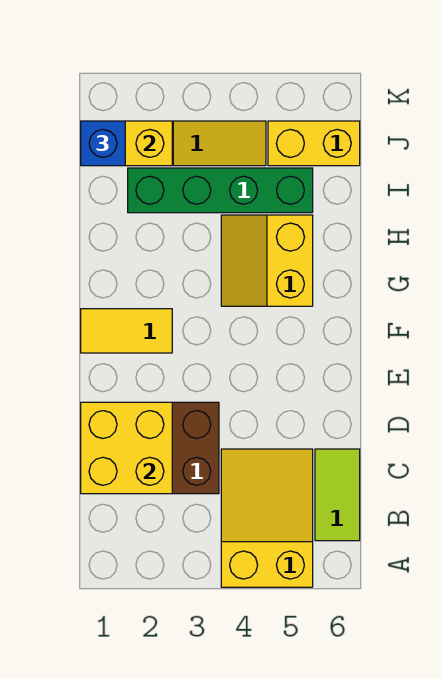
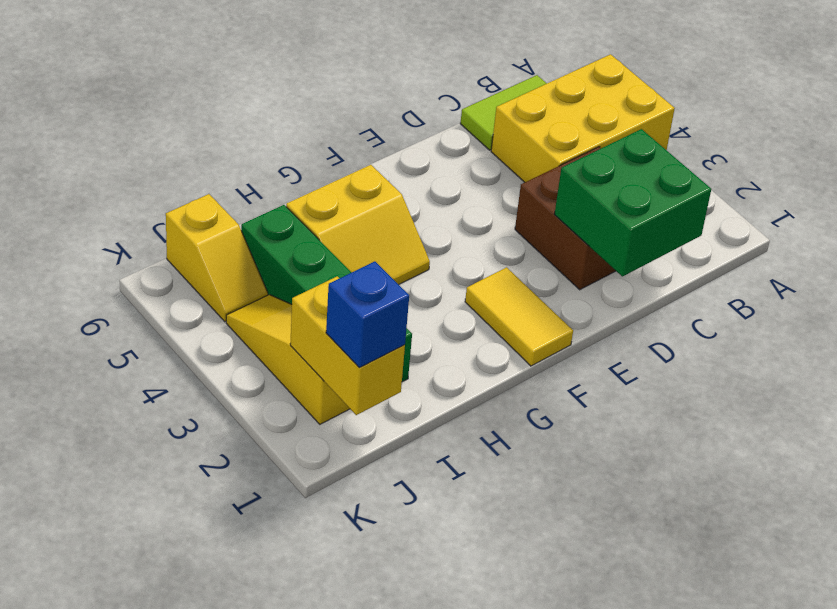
yellow 2x3 slope [221,449,313,587] -> yellow 2x3 brick [491,54,675,182]
yellow 2x2 brick [81,402,172,494] -> green 2x2 brick [554,129,711,276]
yellow 1x2 brick [268,121,360,166] -> yellow 1x2 slope [166,194,268,322]

